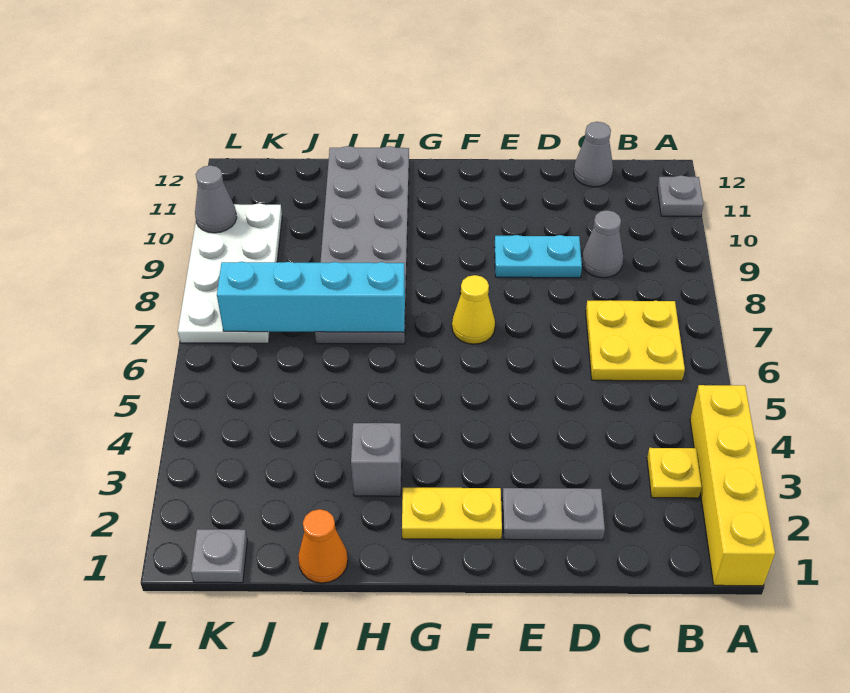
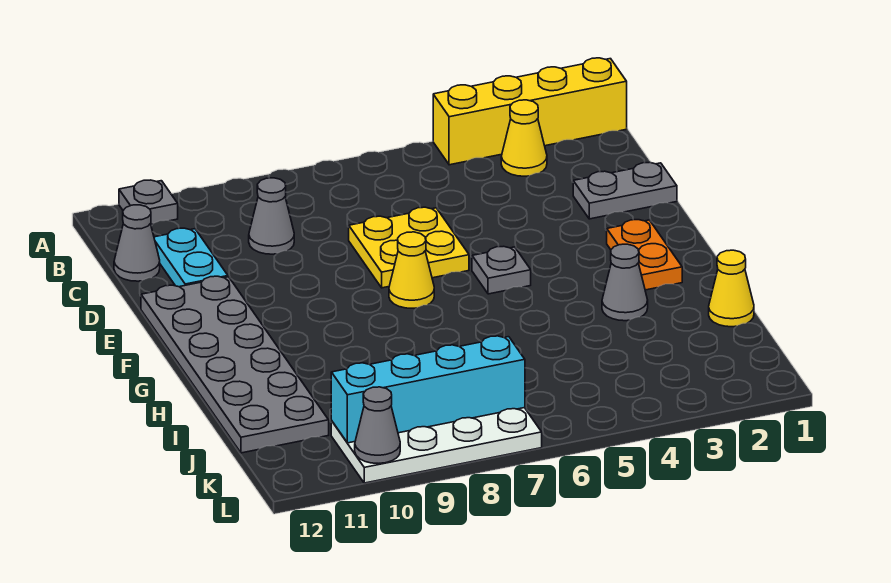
yellow 1x1 plate [647,448,702,498] -> yellow 1x1 cone [501,100,547,176]
yellow 2x2 plate [586,300,685,381] -> yellow 2x2 plate moved to [349,207,469,288]
grey 1x2 plate [502,488,605,540] -> grey 1x2 plate turned to [573,162,677,219]
cyan 1x2 plate [494,235,582,278] -> cyan 1x2 plate moved to [154,228,228,287]
yellow 1x2 plate [402,488,502,539] -> orange 1x2 plate [607,220,682,290]
grey 1x1 brick [351,423,402,496] -> grey 1x1 cone [602,244,648,321]
grey 2x6 plate [315,146,409,344] -> grey 2x6 plate turned to [141,276,329,453]
cyan 1x4 brick [217,262,405,332] -> cyan 1x4 brick turned to [331,336,525,443]
orange 1x1 cone [298,509,348,583] -> yellow 1x1 cone [709,250,754,327]
grey 1x1 plate [191,529,247,583] -> grey 1x1 plate moved to [472,246,531,294]

